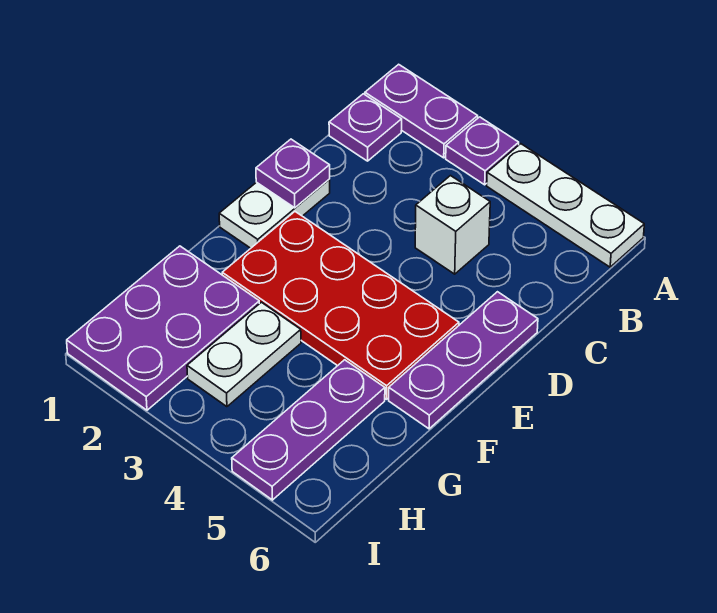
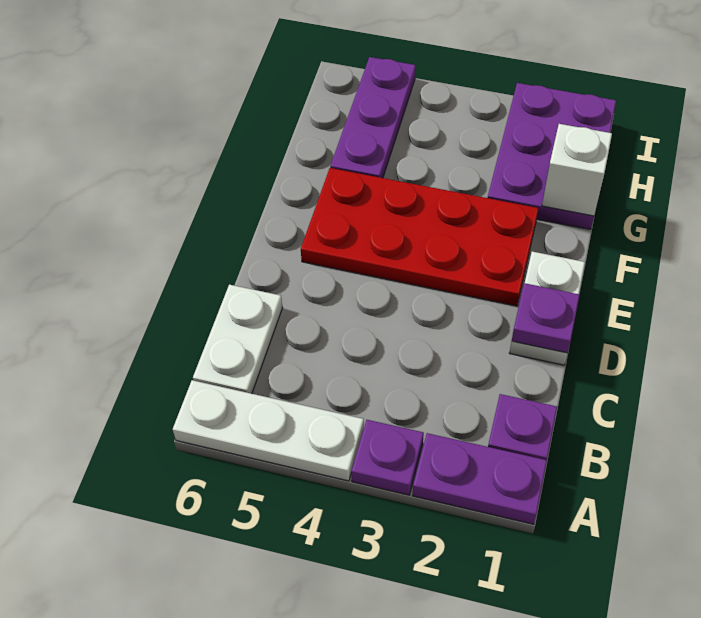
white 1x1 brick [415,176,490,274] -> white 1x1 brick moved to [542,124,612,216]
purple 1x3 plate [389,292,538,429] -> none
white 1x2 plate [187,302,301,407] -> white 1x2 plate moved to [193,285,283,394]

